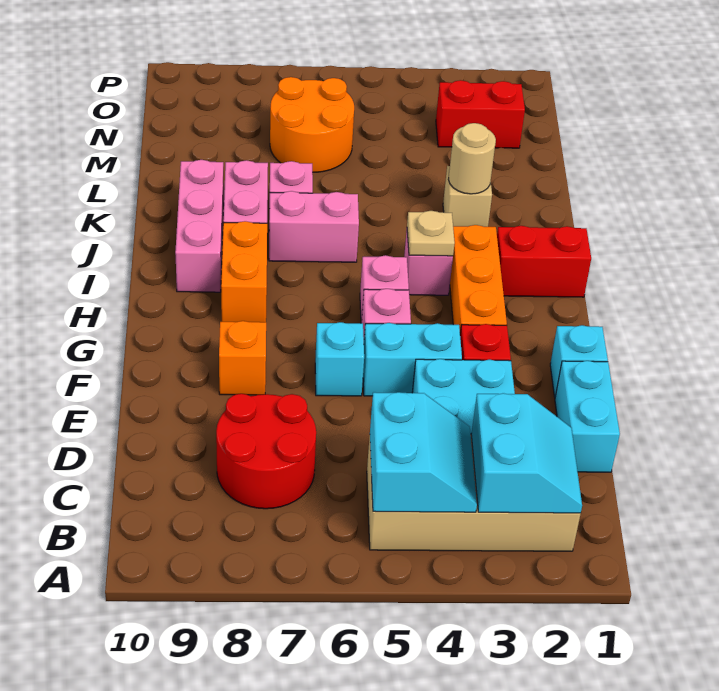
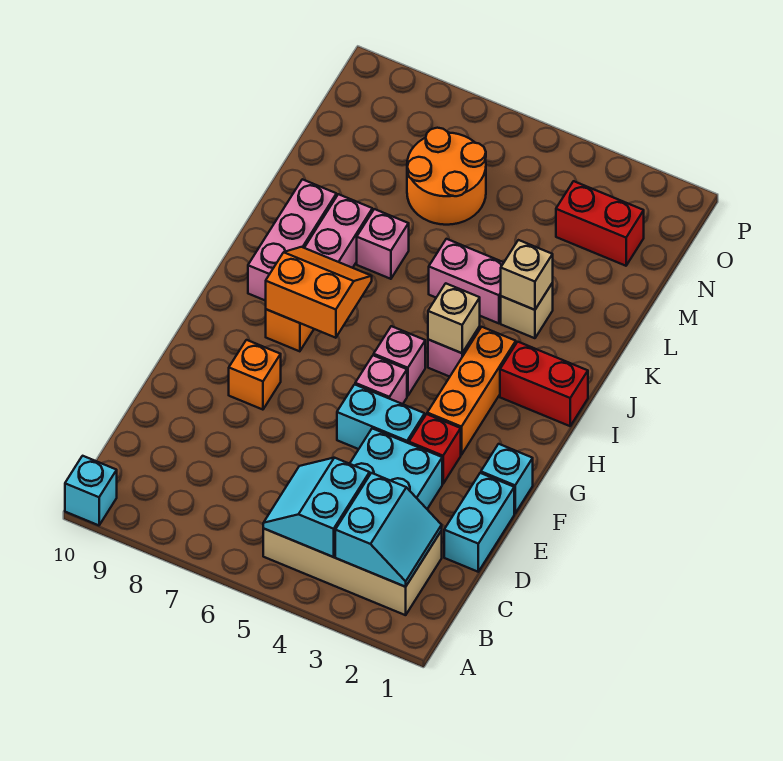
cyan 2x2 slope [370,392,477,512] -> cyan 2x2 slope turned to [263,458,370,557]
red 2x2 round brick [216,394,316,509] -> none
cyan 1x1 brick [315,322,364,396] -> cyan 1x1 brick moved to [65,456,117,525]
none -> orange 2x2 slope [266,247,372,338]
tan 1x1 plate [407,211,455,256] -> tan 1x1 brick [428,283,480,353]
pink 1x2 brick [269,191,359,262] -> pink 1x2 brick moved to [429,239,504,323]
tan 1x1 round brick [448,123,496,194] -> tan 1x1 brick [501,240,553,310]

